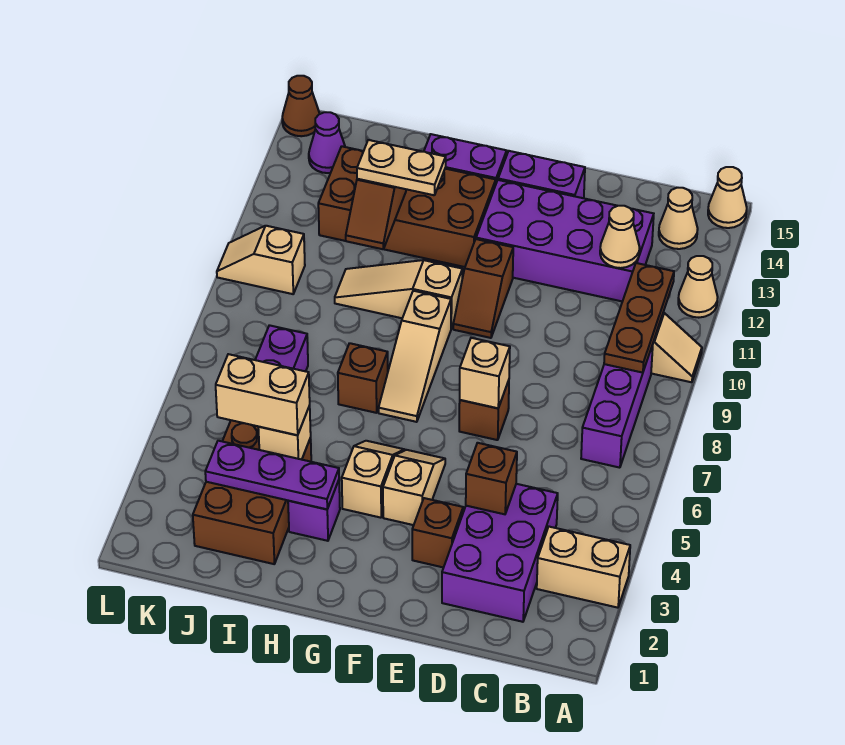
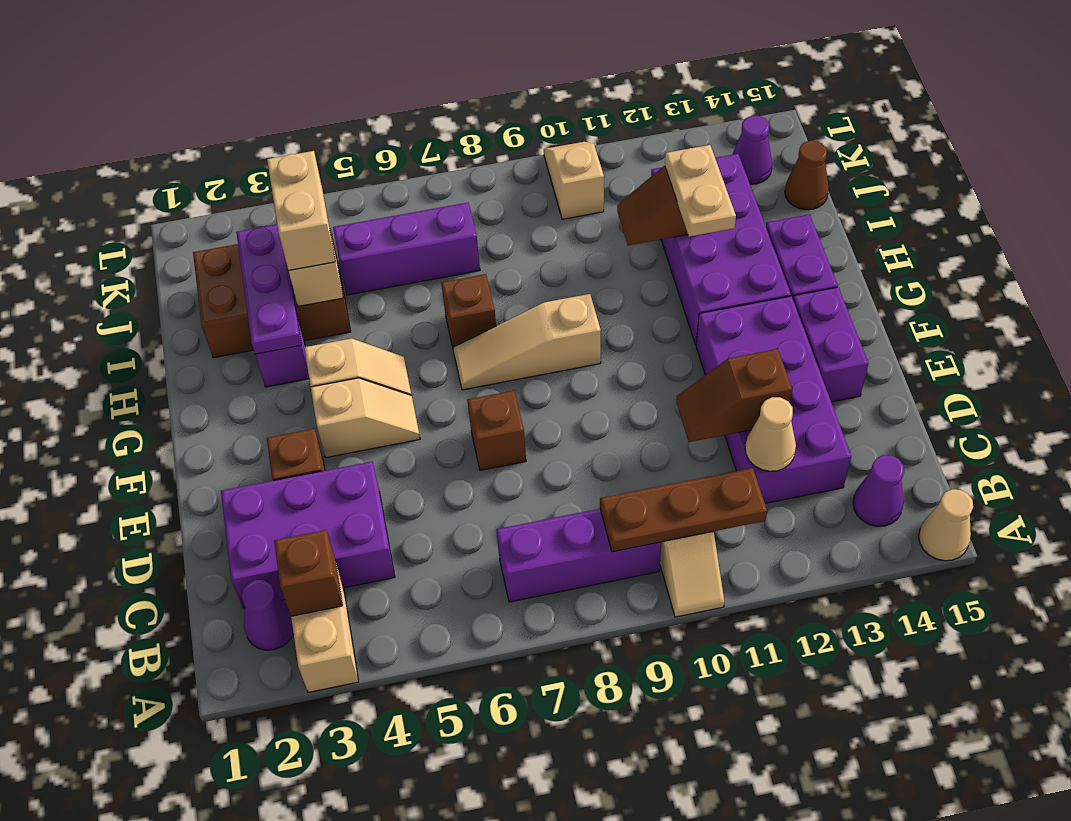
tan 1x1 cone [678,256,718,318] -> none
none -> purple 1x1 cone [241,580,294,650]
tan 1x1 cone [659,188,698,249] -> purple 1x1 cone [853,455,904,526]
brown 1x1 brick [466,443,517,514] -> brown 1x1 brick moved to [274,530,343,616]
tan 1x1 brick [460,338,510,408] -> none
brown 1x2 slope [453,239,513,338] -> brown 1x2 slope moved to [676,349,792,442]
tan 1x3 slope [335,260,462,329] -> none
brown 2x4 brick [318,146,496,267] -> purple 2x4 brick [651,154,791,345]
brown 1x1 cone [282,76,319,136] -> brown 1x1 cone moved to [785,141,829,210]

